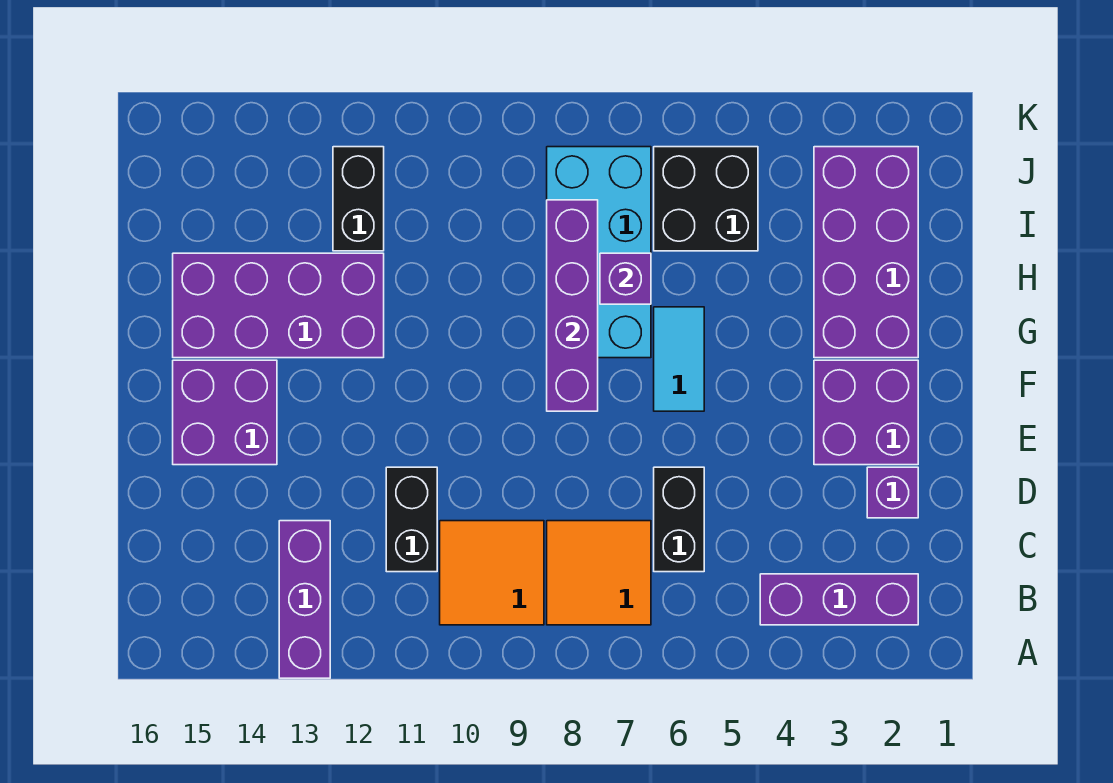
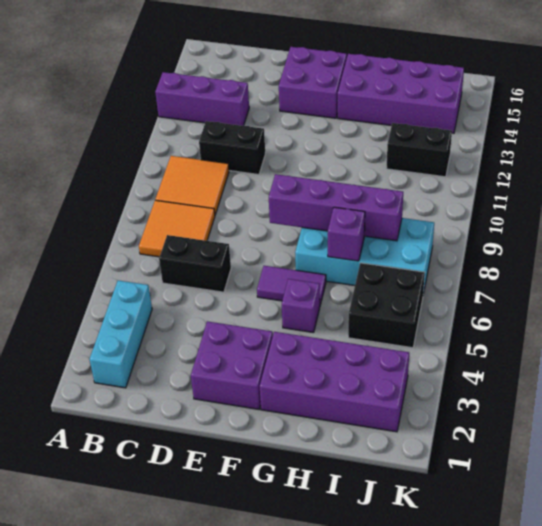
purple 1x3 brick [760,574,918,625] -> cyan 1x3 brick [89,280,152,388]
purple 1x1 brick [867,467,918,518] -> purple 1x1 brick moved to [282,279,320,333]
cyan 1x2 tile [654,307,704,411] -> purple 1x2 tile [257,266,326,305]
purple 2x4 brick [173,253,384,358] -> purple 2x4 brick turned to [338,54,464,133]

